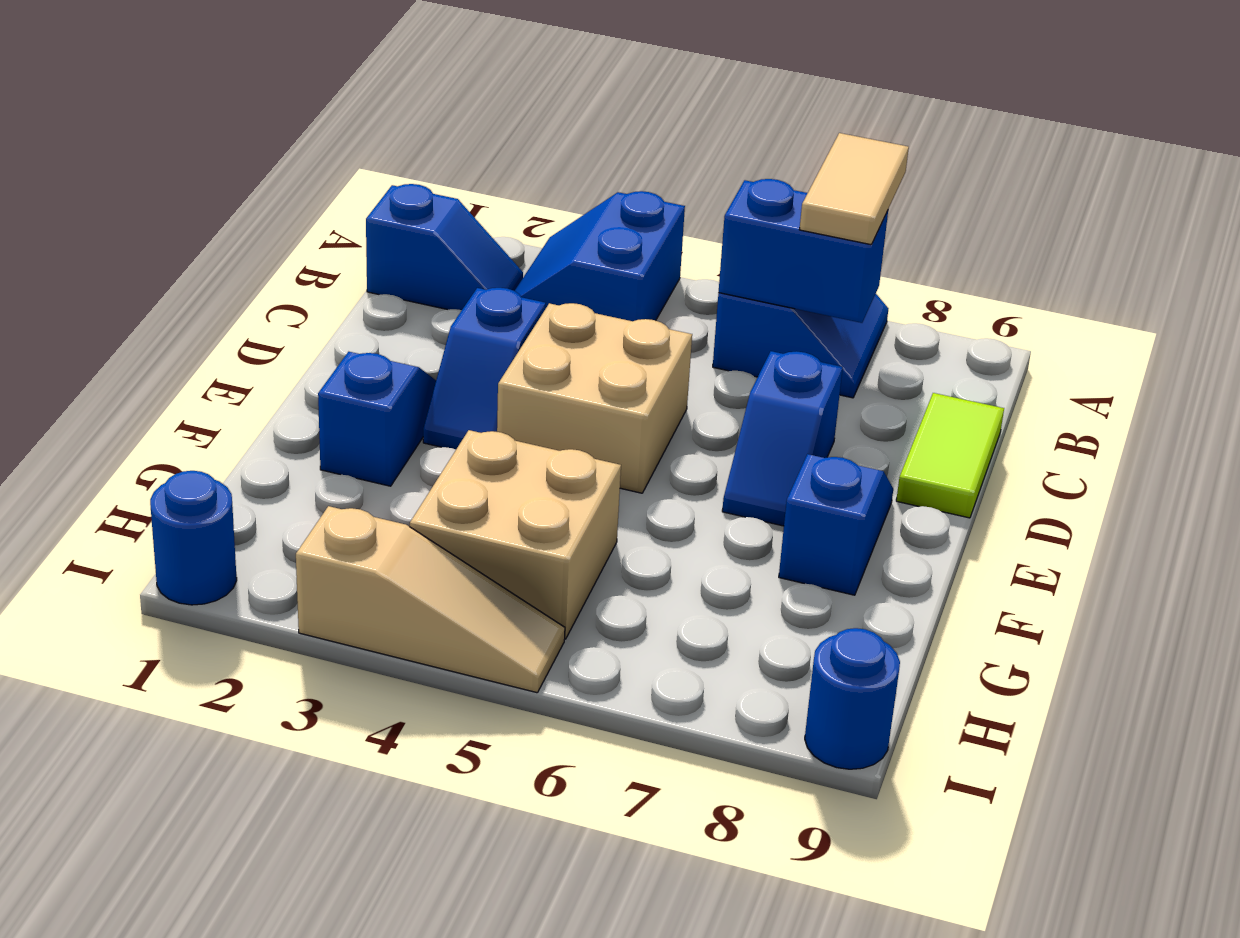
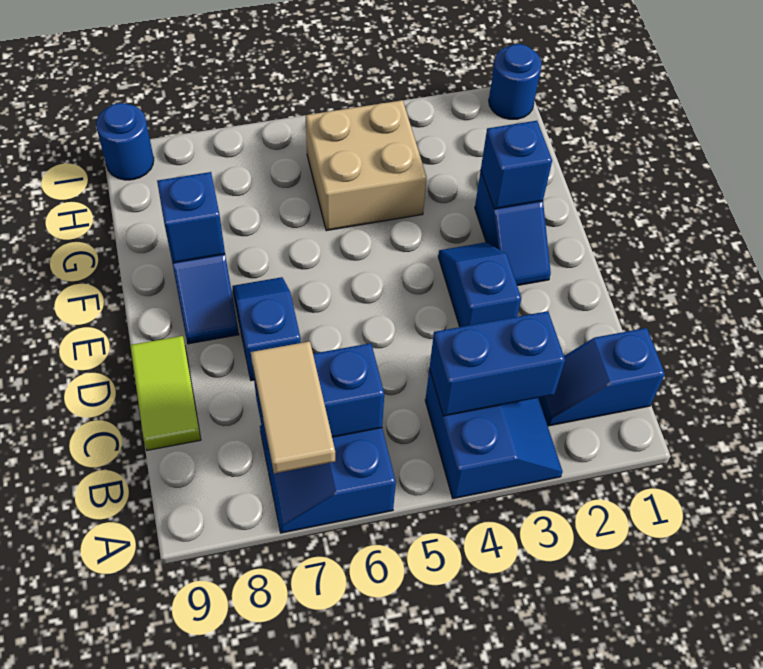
none -> blue 1x2 brick [429,311,565,416]
tan 2x2 brick [497,303,692,493] -> none
none -> blue 1x1 brick [481,121,552,209]
none -> blue 1x1 brick [157,172,225,263]
tan 1x3 slope [296,506,565,693] -> none

